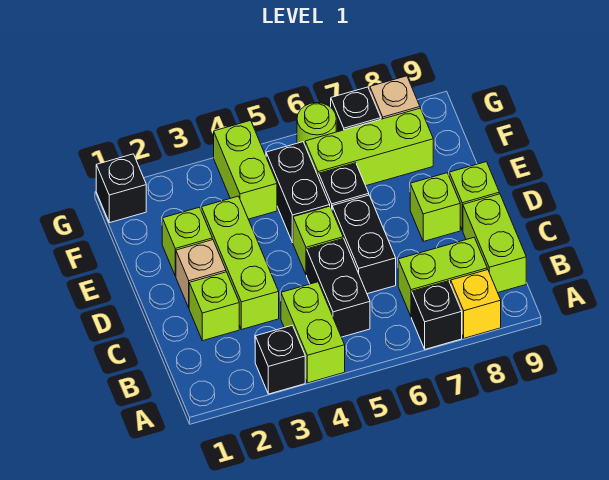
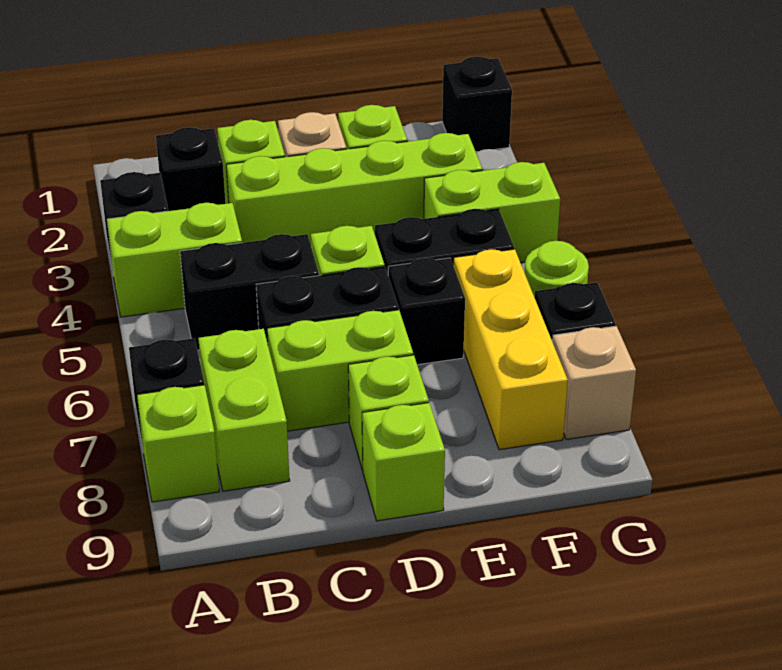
yellow 1x1 brick [451,270,501,338] -> lime 1x1 brick [137,385,219,502]
none -> black 1x1 brick [156,127,226,211]
lime 1x2 brick [463,194,526,292] -> lime 1x2 brick moved to [267,310,413,431]
lime 1x3 brick [202,196,279,330] -> lime 1x4 brick [226,133,482,244]
lime 1x3 brick [305,108,433,186] -> yellow 1x3 brick [453,249,568,450]

